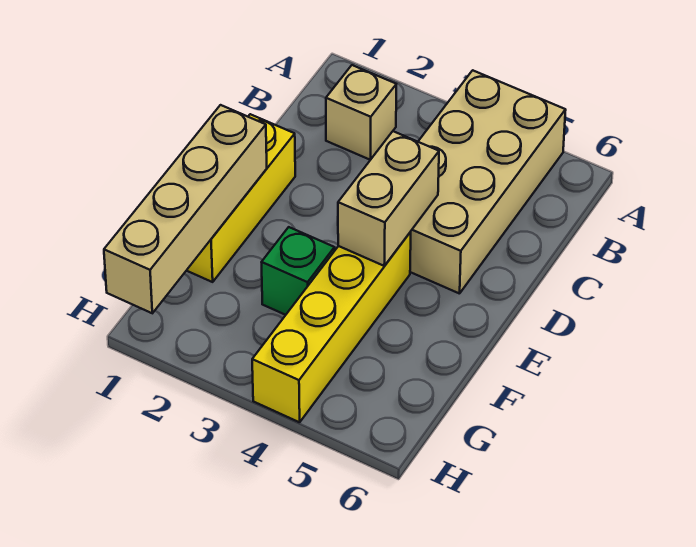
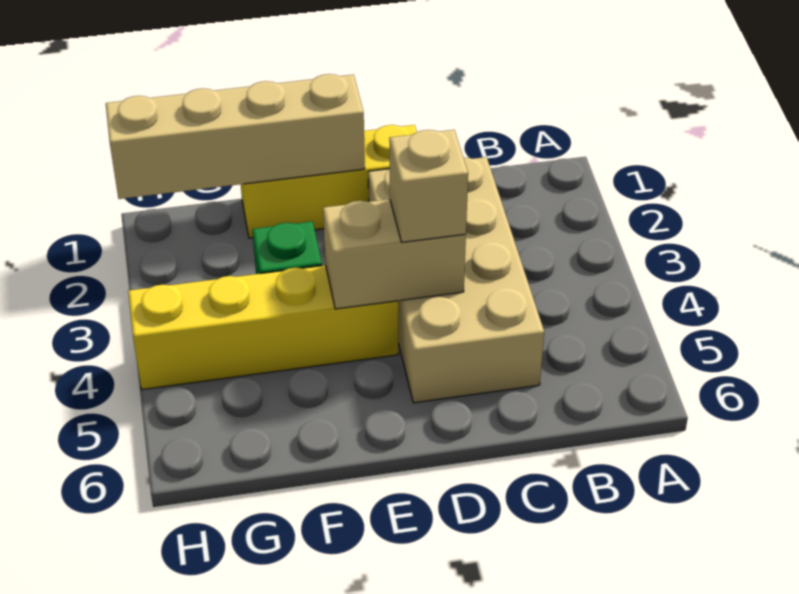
tan 2x4 brick [410,70,566,294] -> tan 2x4 brick turned to [368,157,544,403]
tan 1x1 brick [326,65,396,160] -> tan 1x1 brick moved to [389,130,468,242]

